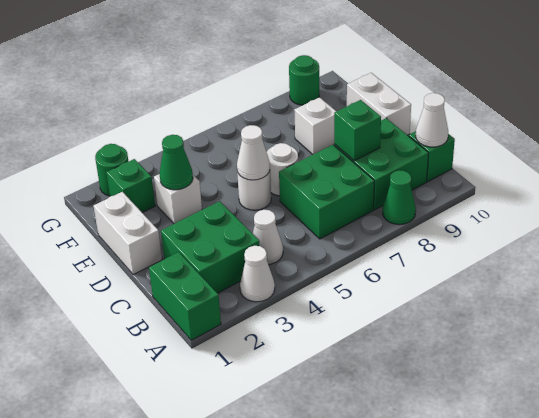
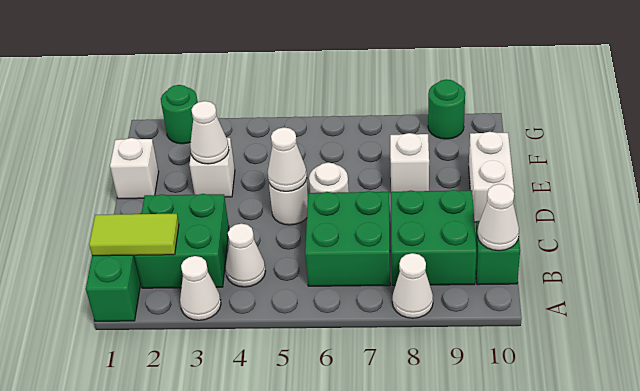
green 1x1 cone [383,170,416,225] -> white 1x1 cone [392,253,433,318]
none -> lime 1x2 tile [89,214,179,256]
green 1x1 brick [334,100,381,161] -> none
white 1x2 brick [94,192,162,275] -> white 1x1 brick [110,138,159,199]
green 1x1 cone [159,135,193,190] -> white 1x1 cone [190,101,229,164]
green 1x1 brick [106,159,155,212] -> none

